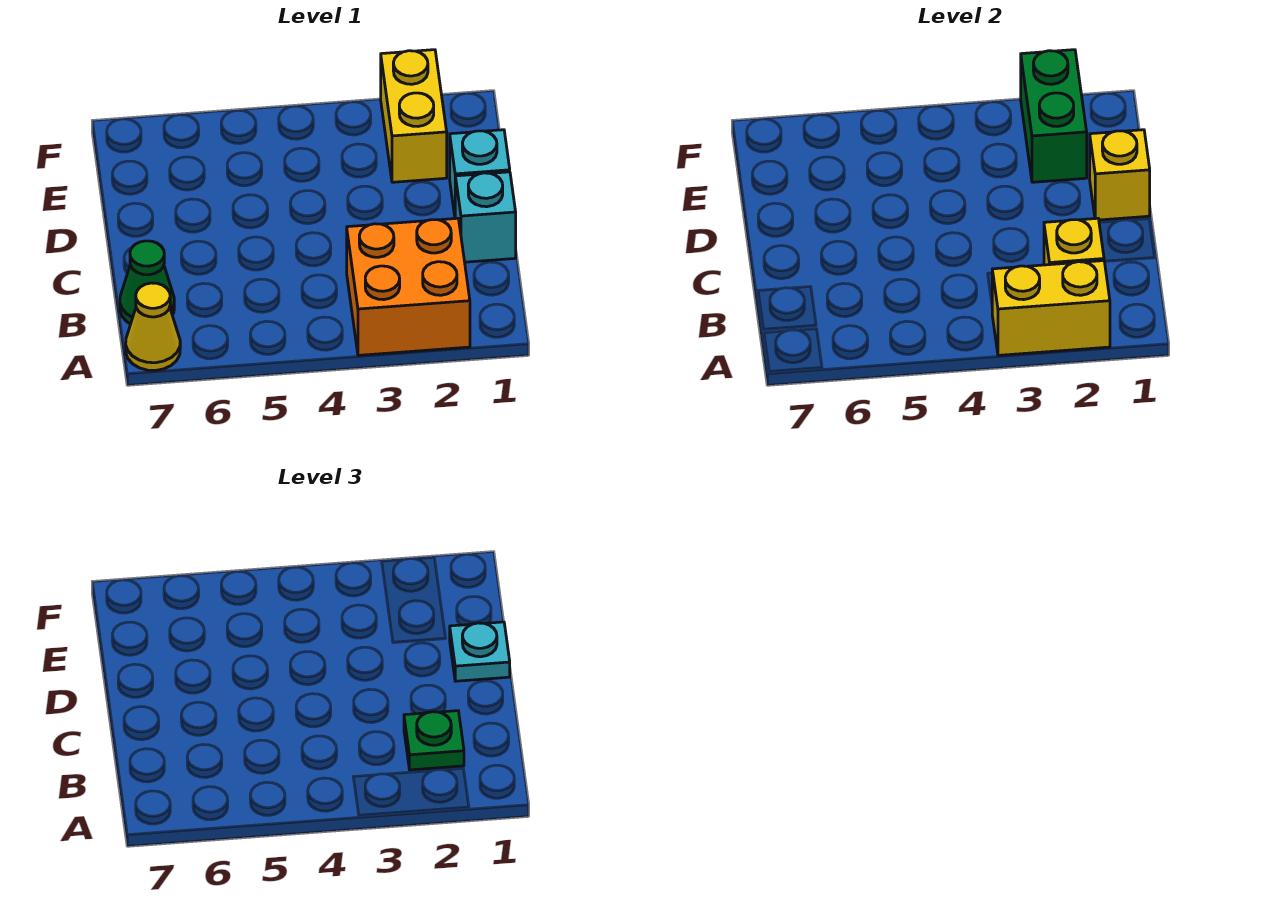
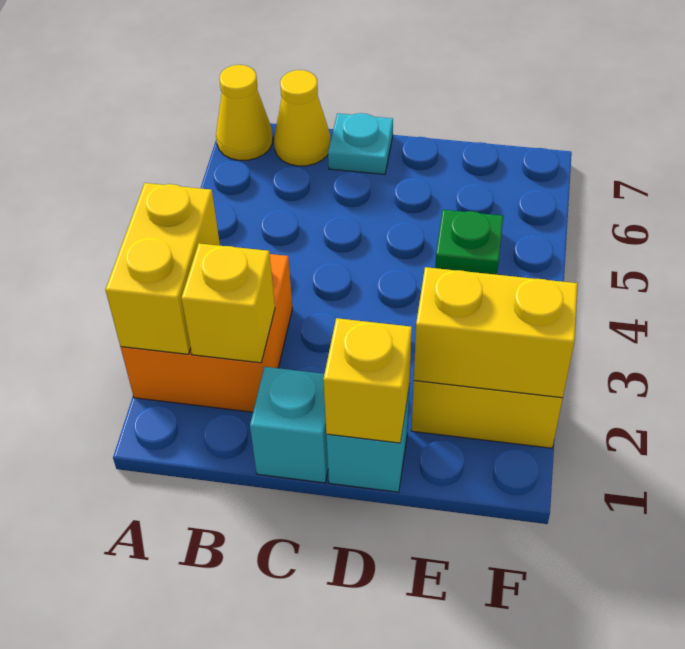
green 1x1 plate [404,711,464,770] -> green 1x1 plate moved to [435,210,503,275]
green 1x1 cone [120,241,174,324] -> yellow 1x1 cone [274,70,330,166]
cyan 1x1 plate [450,622,510,681] -> cyan 1x1 plate moved to [328,113,393,174]
green 1x2 brick [1021,50,1087,182] -> yellow 1x2 brick [414,267,578,398]

